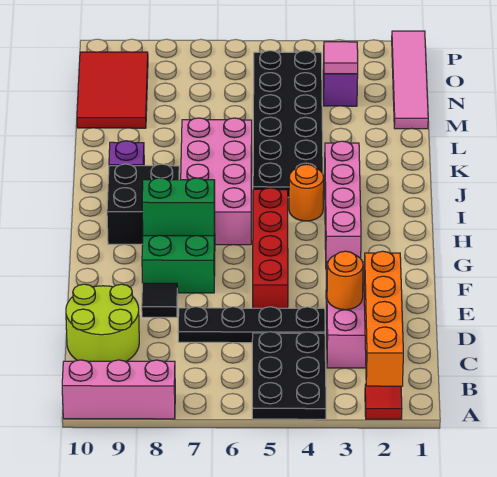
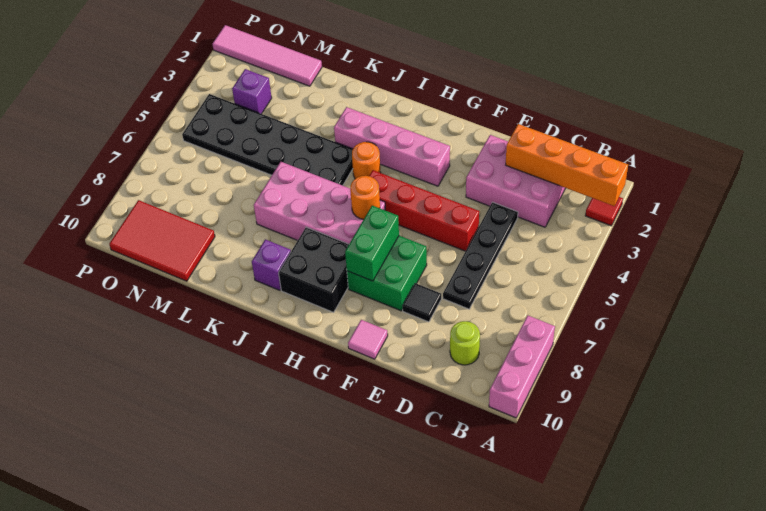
black 2x3 plate [252,332,326,419] -> none
lime 2x2 round brick [66,284,139,361] -> lime 1x1 round brick [450,321,480,365]
orange 1x1 round brick [327,251,363,310] -> orange 1x1 round brick moved to [350,176,380,219]
pink 1x1 tile [324,42,358,74] -> pink 1x1 tile moved to [348,320,388,359]

